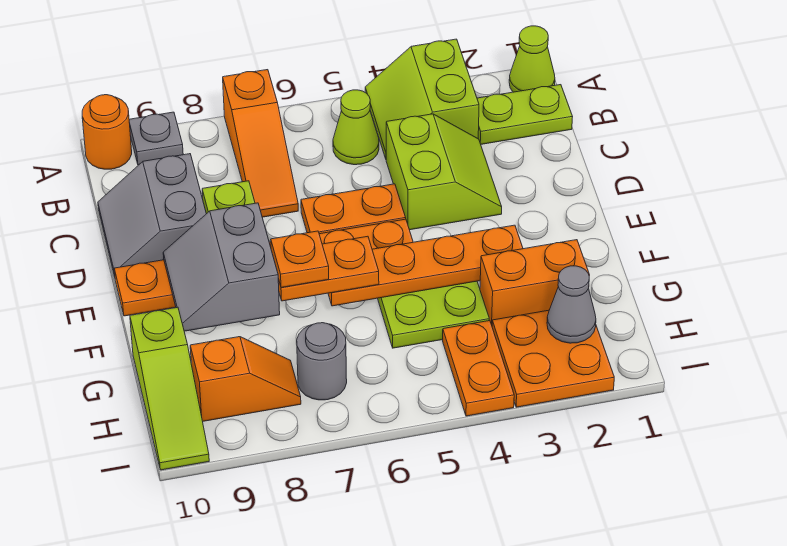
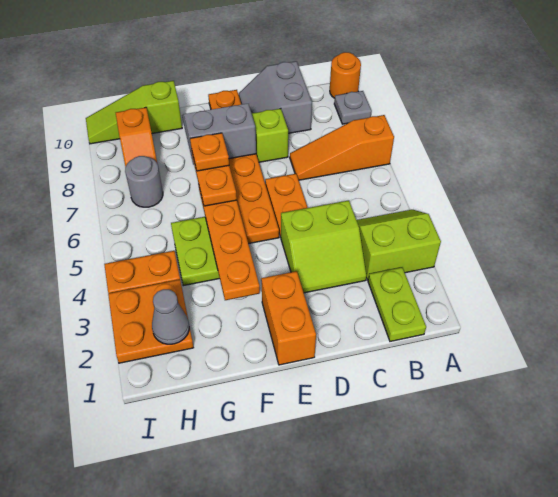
lime 1x1 cone [509,26,555,92] -> none
lime 1x1 cone [333,90,379,165] -> none
grey 2x2 slope [98,154,206,277] -> grey 2x2 slope turned to [239,61,312,133]
orange 1x2 brick [480,240,590,325] -> orange 1x2 brick moved to [261,271,316,365]

